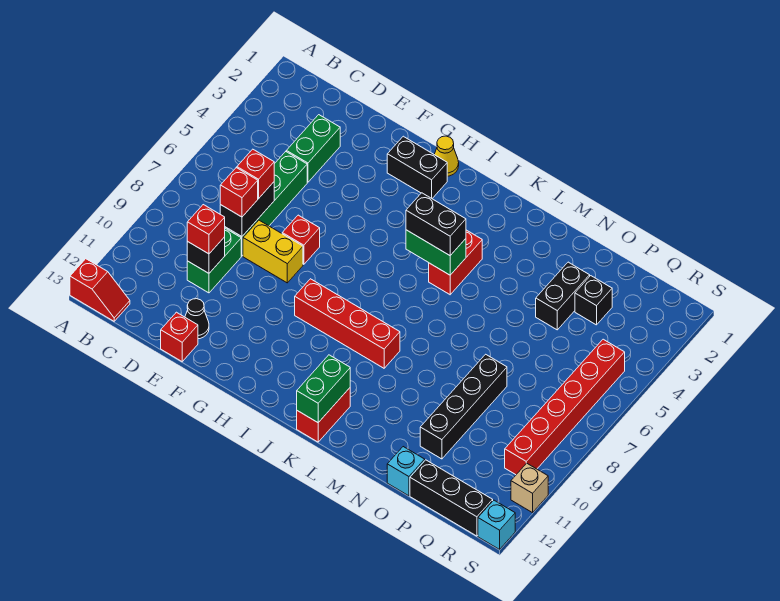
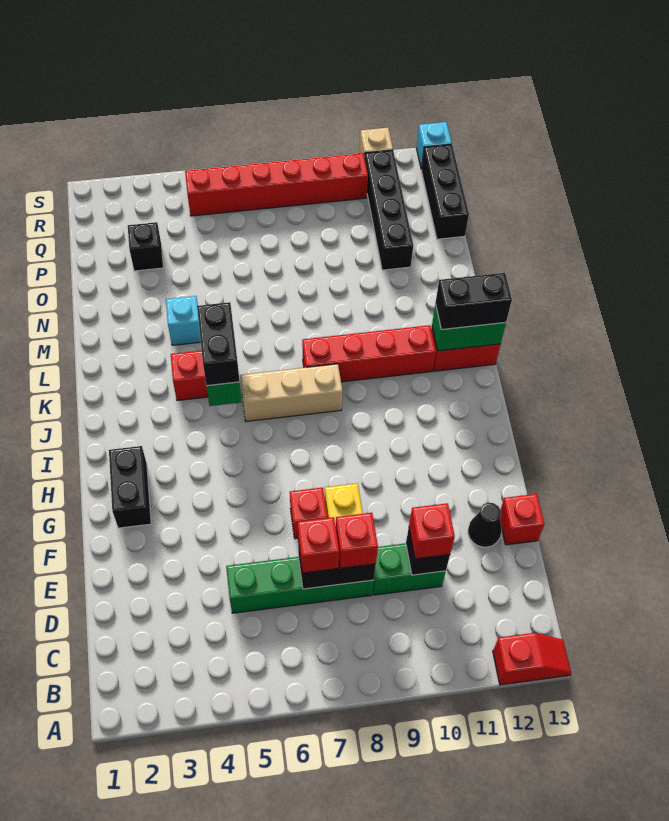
red 1x2 slope [70,259,130,321] -> red 1x2 slope turned to [493,633,571,685]
green 1x2 brick [286,115,340,182] -> none
yellow 1x1 cone [434,136,459,176] -> none
red 1x4 brick [295,279,400,368] -> red 1x4 brick turned to [302,325,436,382]
none -> tan 1x3 brick [240,364,343,421]
black 1x2 brick [536,262,590,330] -> black 1x2 brick moved to [435,273,512,330]
black 1x4 brick [420,354,507,459] -> black 1x4 brick turned to [365,150,413,270]
cyan 1x1 brick [387,447,425,496] -> cyan 1x1 brick moved to [166,296,201,345]

